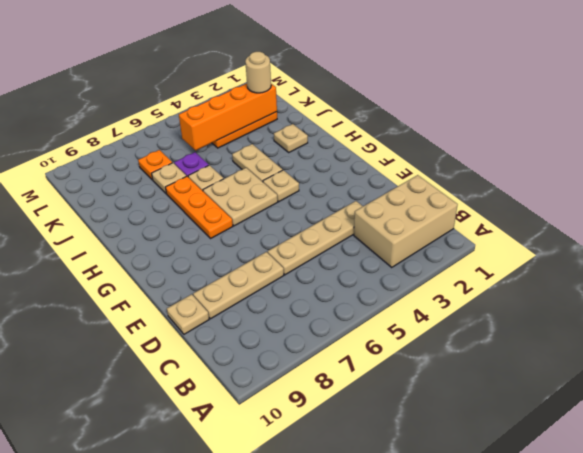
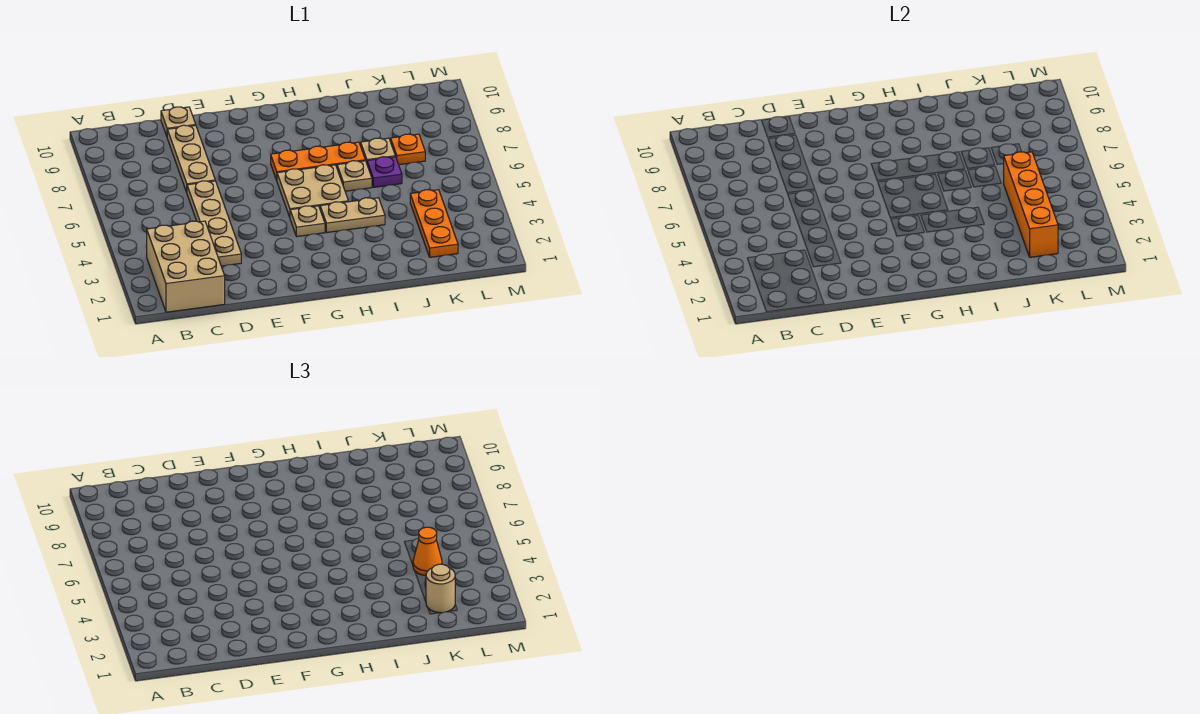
tan 1x1 plate [274,124,308,152] -> none
none -> orange 1x1 cone [413,527,442,575]

